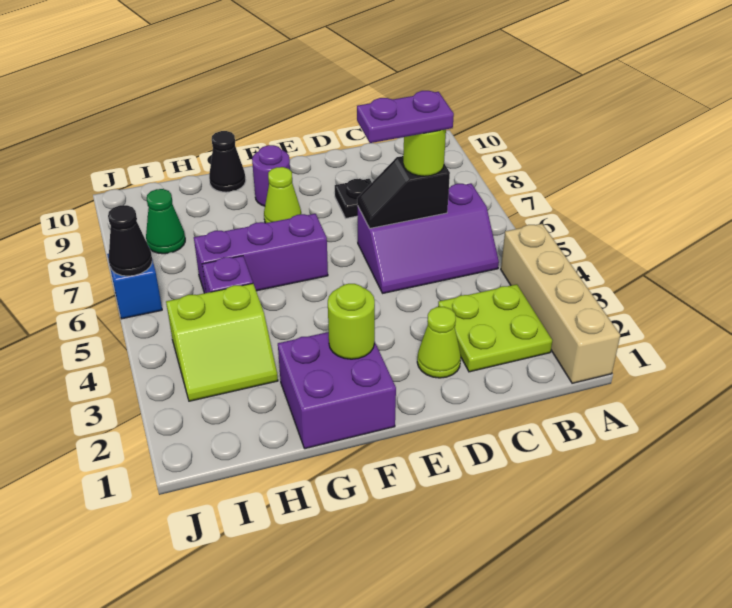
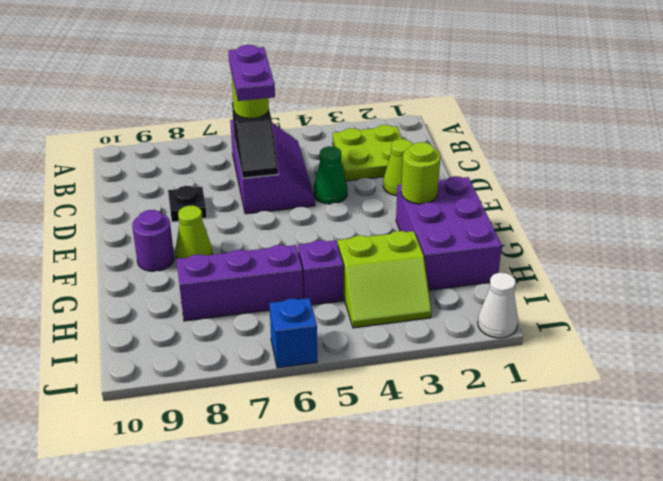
tan 1x4 brick [501,224,620,383] -> none
purple 2x2 brick [278,332,396,449] -> purple 2x3 brick [396,176,502,290]
purple 1x3 brick [194,214,328,293] -> purple 1x3 brick turned to [177,245,303,321]
black 1x1 cone [209,131,246,192] -> none
lime 2x2 slope [166,283,278,401] -> lime 2x2 slope turned to [338,231,432,328]
green 1x1 cone [146,189,185,254] -> green 1x1 cone moved to [314,146,347,204]
none -> white 1x1 cone [478,273,518,338]
black 1x1 cone [108,205,152,276] -> none

